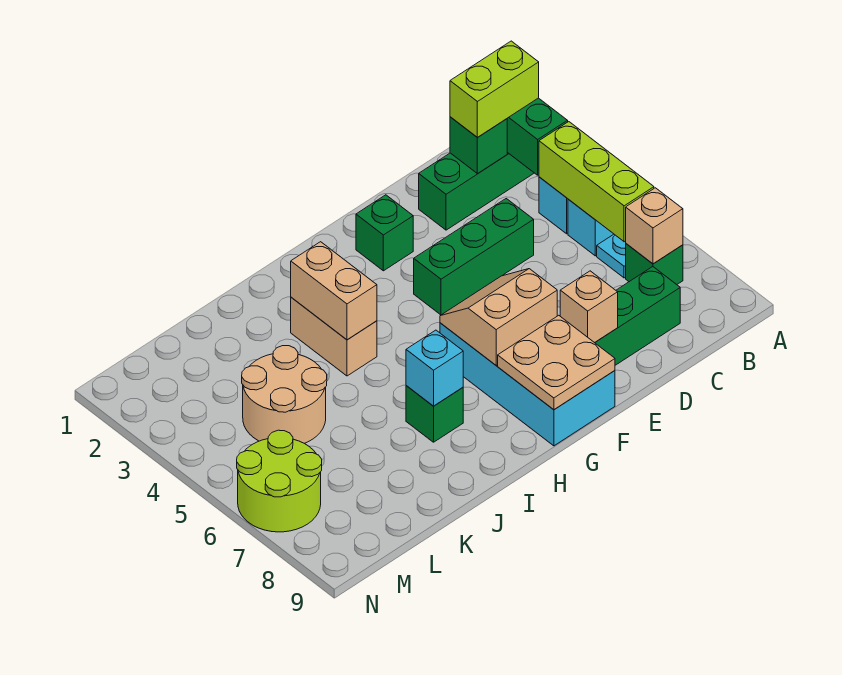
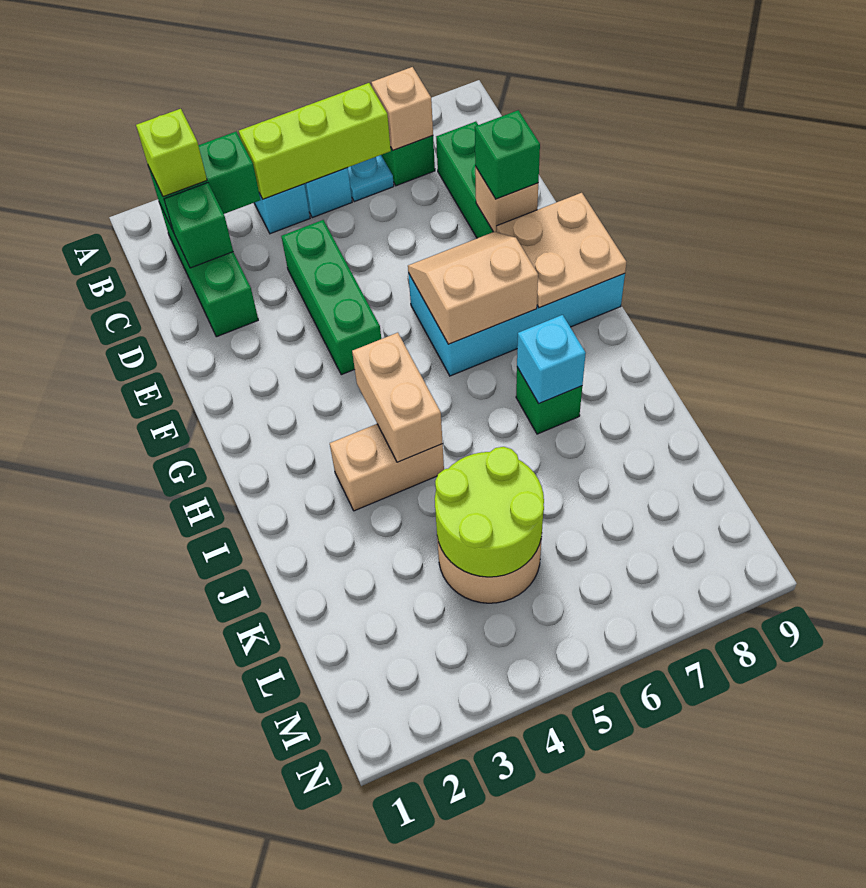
lime 1x2 brick [450,41,539,138] -> lime 1x1 brick [136,109,207,197]
green 1x1 brick [356,195,413,271] -> green 1x1 brick moved to [475,110,540,199]
tan 2x2 slope [440,269,557,365] -> tan 2x2 slope turned to [408,232,538,344]
tan 1x2 brick [291,242,377,340] -> tan 1x2 brick turned to [352,333,443,462]
lime 2x2 round brick [237,430,322,532] -> lime 2x2 round brick moved to [435,447,544,577]

